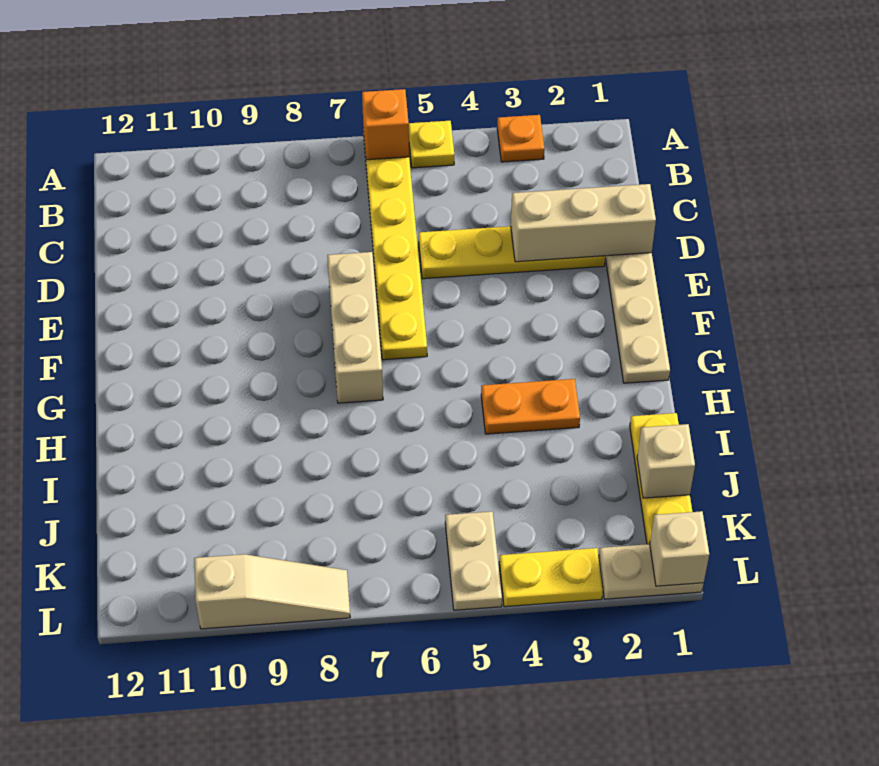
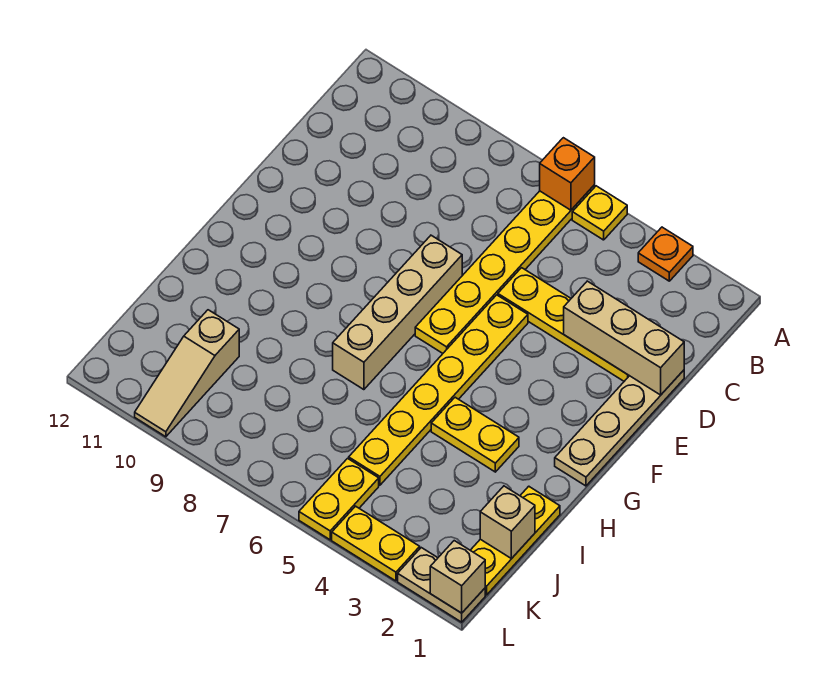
none -> yellow 1x6 plate [349,295,528,485]
tan 1x3 brick [327,252,383,403] -> tan 1x4 brick [333,235,462,390]
orange 1x2 plate [481,379,580,434] -> yellow 1x2 plate [431,397,519,472]
tan 1x2 plate [445,511,502,610] -> yellow 1x2 plate [299,458,379,540]
tan 1x3 slope [194,554,350,629] -> tan 1x3 slope turned to [135,310,239,437]

